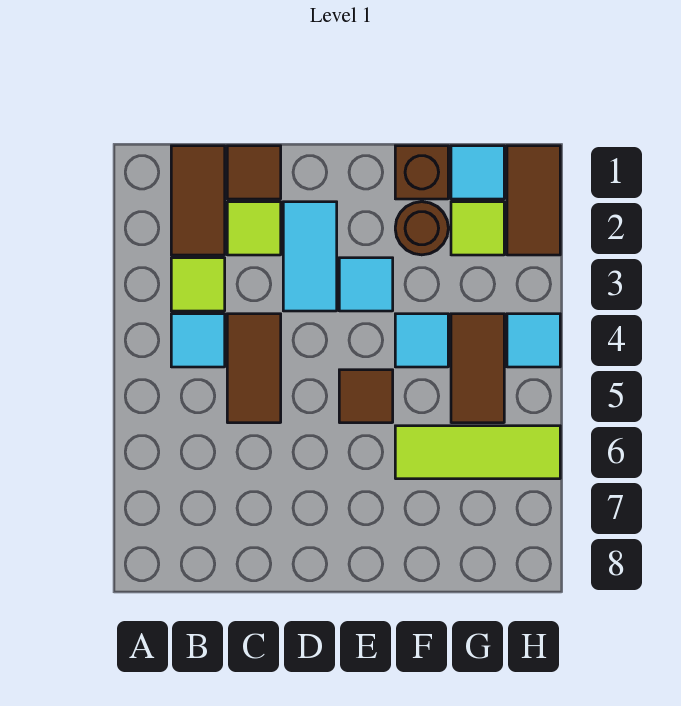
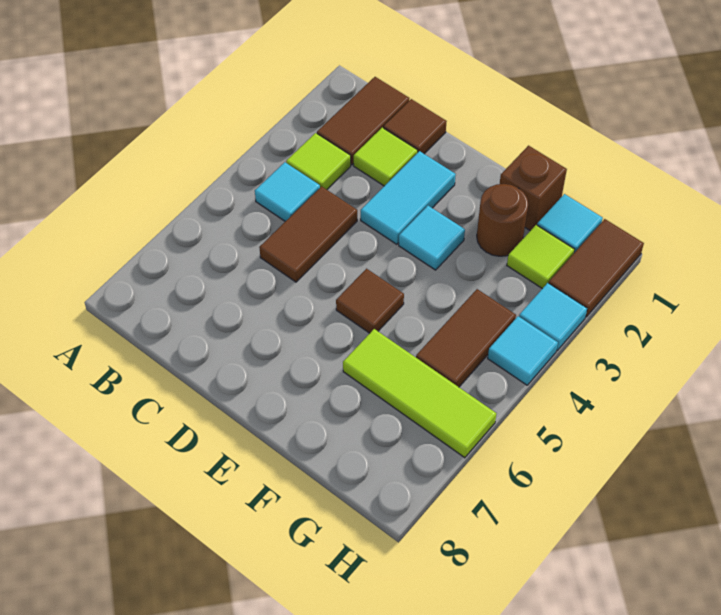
cyan 1x1 tile [395,314,448,367] -> cyan 1x1 tile moved to [519,283,587,351]

